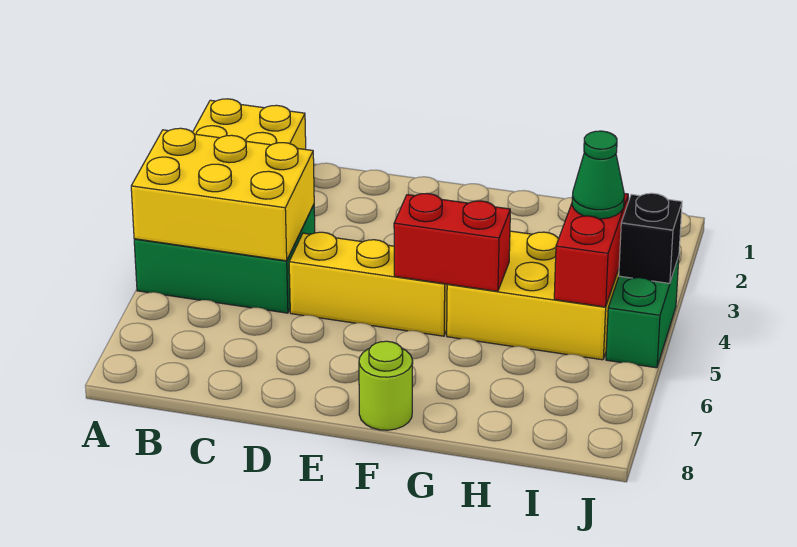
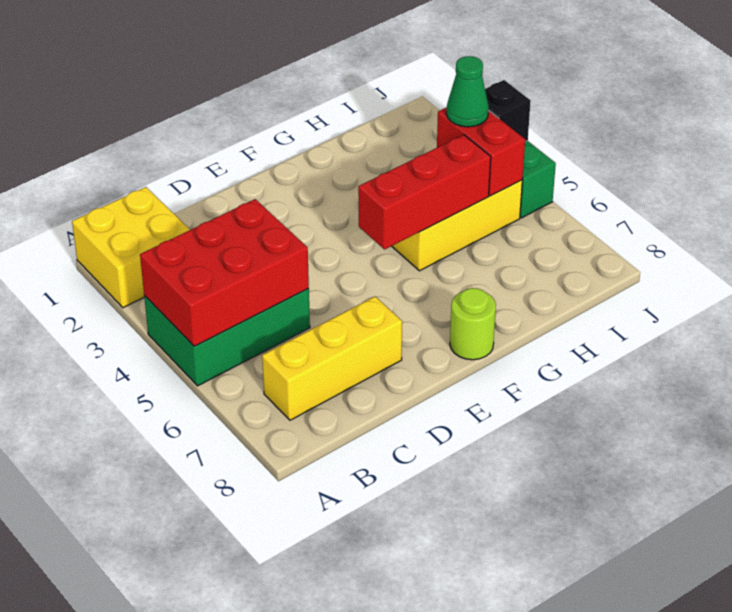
yellow 2x3 brick [131,128,314,261] -> red 2x3 brick [140,199,309,346]
yellow 1x3 brick [289,232,447,336] -> yellow 1x3 brick moved to [262,297,402,420]
red 1x2 brick [394,194,510,291] -> red 1x3 brick [358,135,491,250]

